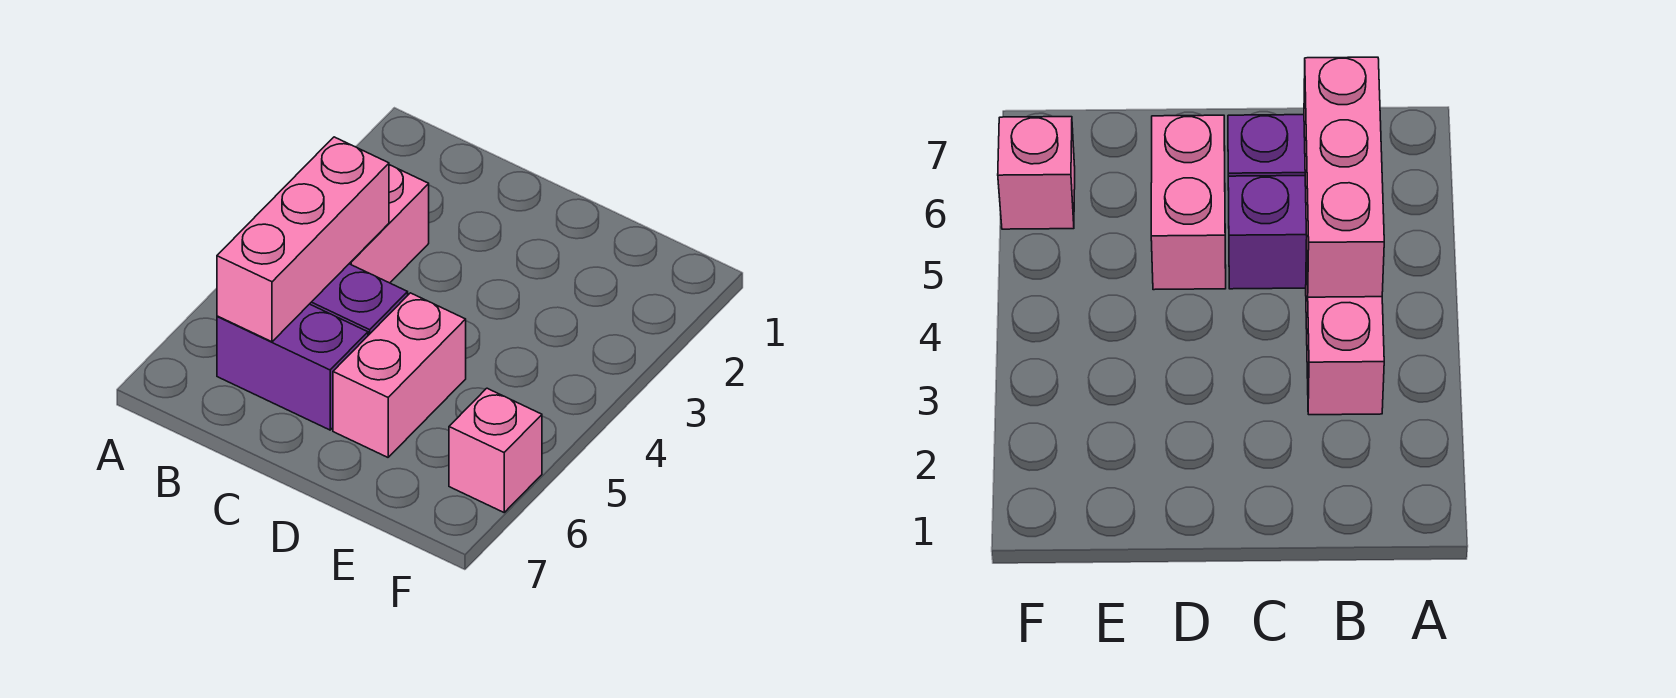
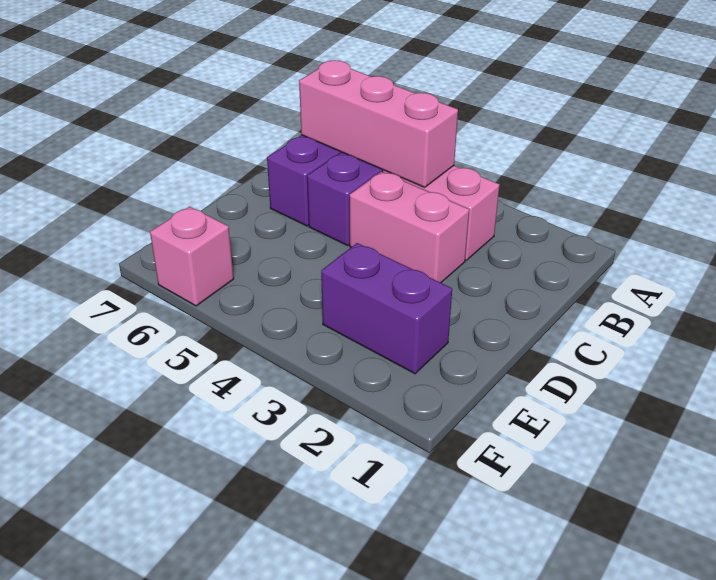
pink 1x2 brick [333,293,466,457] -> pink 1x2 brick moved to [349,172,469,283]
none -> purple 1x2 brick [321,243,452,374]

